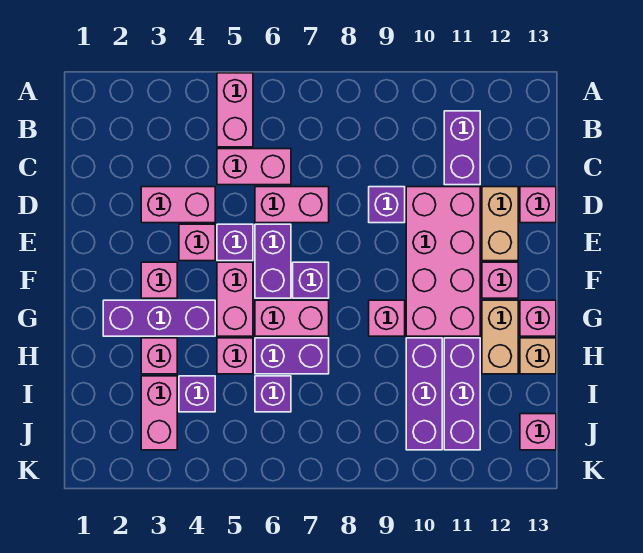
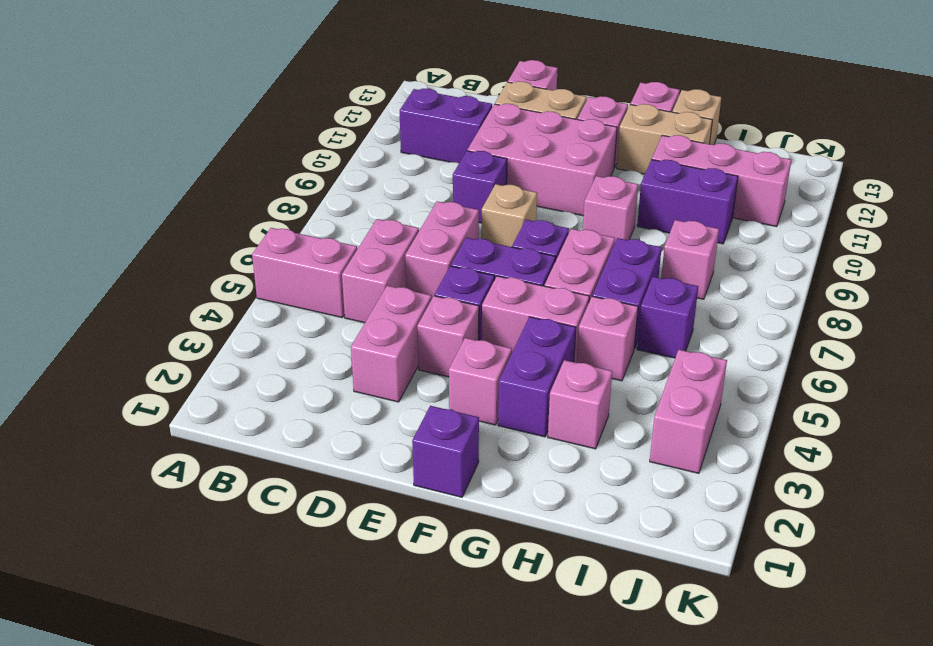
pink 2x4 brick [406,187,480,336] -> pink 2x3 brick [467,104,617,216]
none -> tan 1x1 brick [481,184,537,247]
purple 1x3 brick [103,300,215,336] -> purple 1x2 brick [498,317,576,437]
purple 1x3 brick [406,338,442,450] -> purple 1x2 brick [637,160,738,244]
purple 1x3 brick [444,338,480,450] -> pink 1x3 brick [652,135,791,227]
pink 1x2 brick [141,376,177,450] -> pink 1x2 brick turned to [650,350,727,473]
purple 1x1 brick [179,376,215,412] -> purple 1x1 brick moved to [412,406,479,497]
pink 1x1 brick [520,414,556,450] -> pink 1x1 brick moved to [661,220,719,299]

